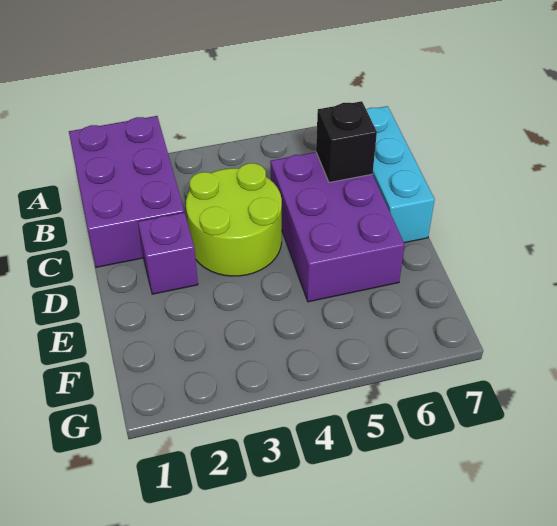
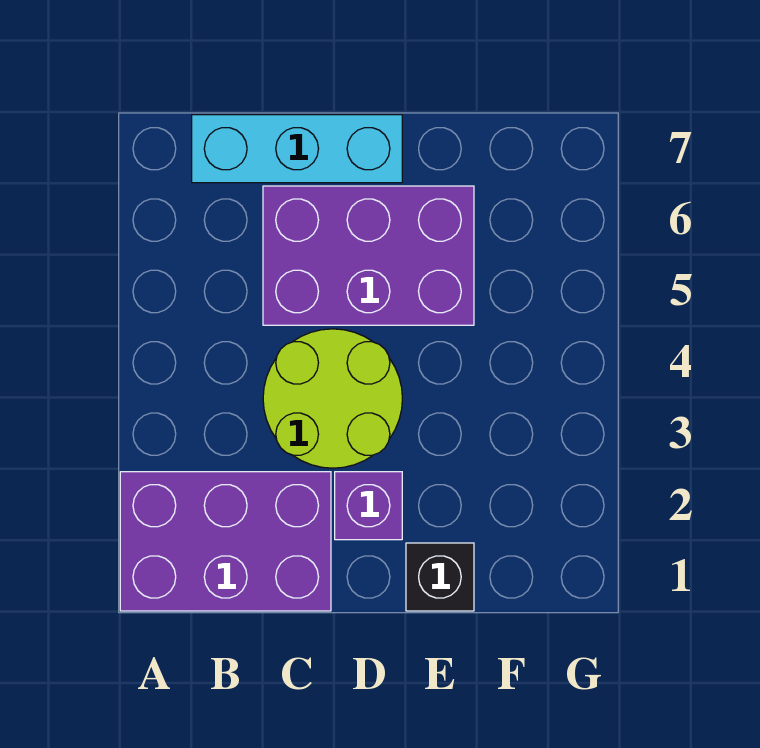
black 1x1 brick [316,101,377,182] -> black 1x1 brick moved to [406,543,474,611]

